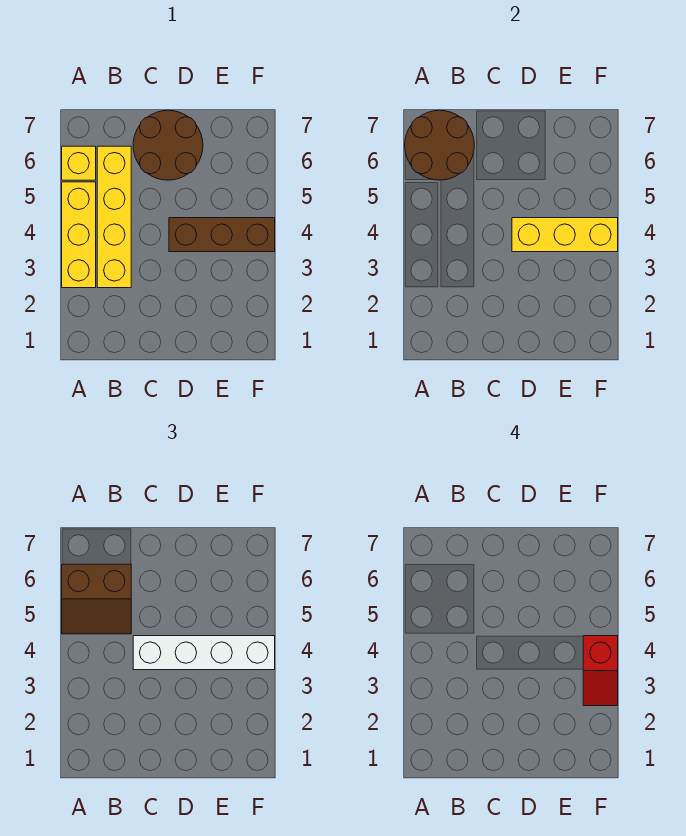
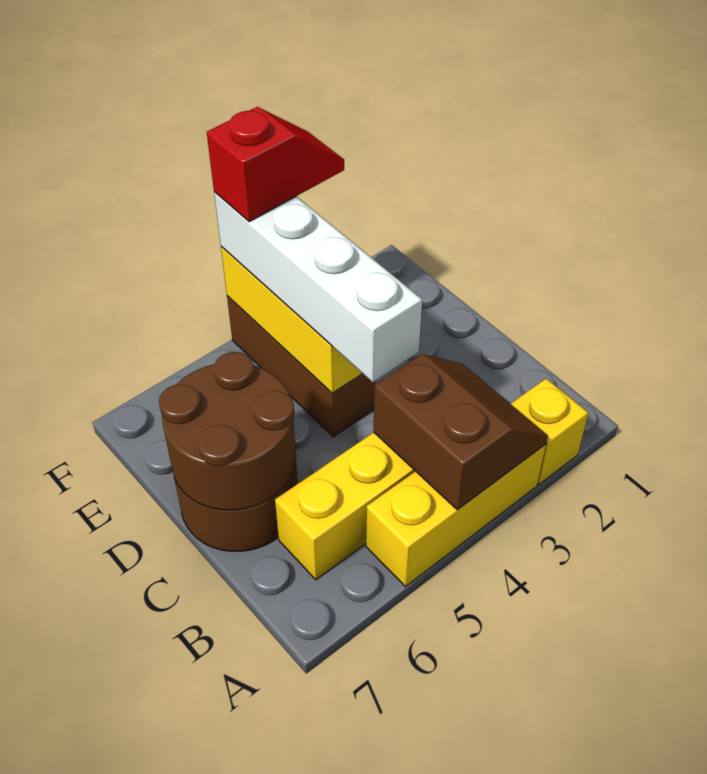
brown 2x2 slope [62,564,131,634] -> brown 2x2 slope moved to [374,354,548,510]
yellow 1x1 brick [62,146,96,180] -> yellow 1x1 brick moved to [511,379,588,485]
brown 2x2 round brick [405,110,474,180] -> brown 2x2 round brick moved to [159,352,296,510]

